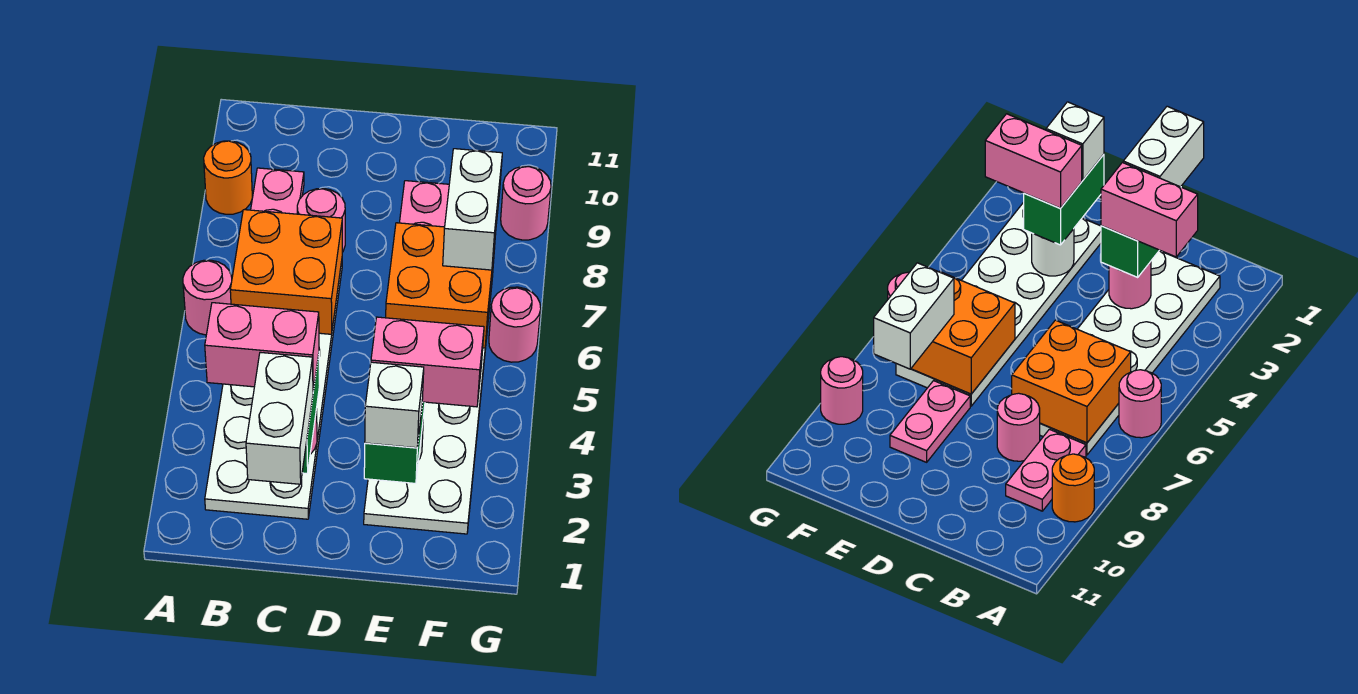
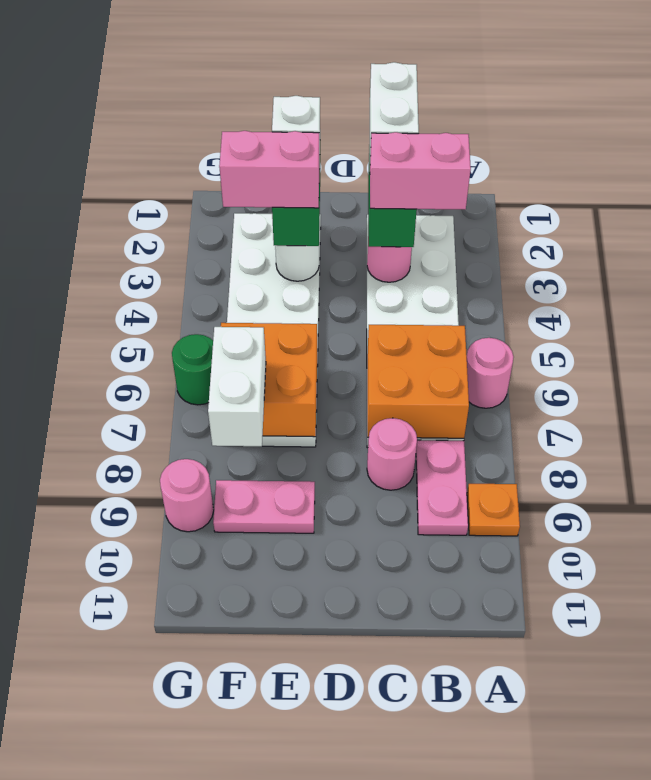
orange 1x1 round brick [204,141,252,214] -> orange 1x1 plate [467,484,520,536]
pink 1x2 plate [399,181,449,227] -> pink 1x2 plate turned to [213,480,315,533]
pink 1x1 round brick [489,287,541,362] -> green 1x1 round brick [172,334,213,405]

